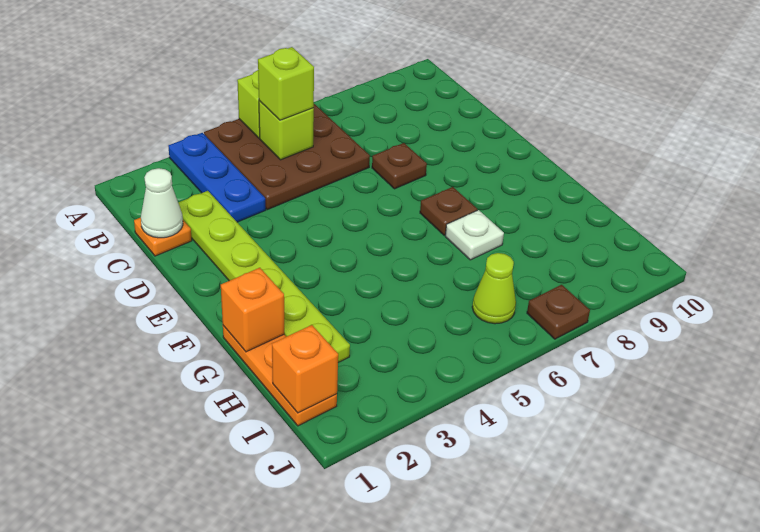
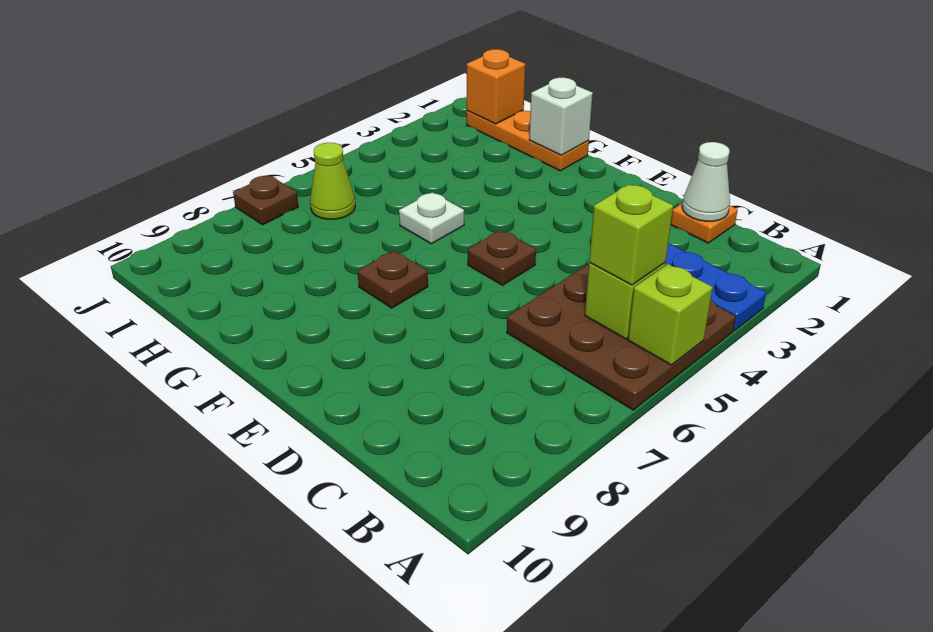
lime 1x6 plate [178,191,350,362] -> none
brown 1x1 plate [372,143,427,189] -> brown 1x1 plate moved to [468,230,536,285]
orange 1x1 brick [221,268,284,352] -> white 1x1 brick [529,78,593,155]
white 1x1 plate [445,210,504,260] -> white 1x1 plate moved to [399,192,464,244]

